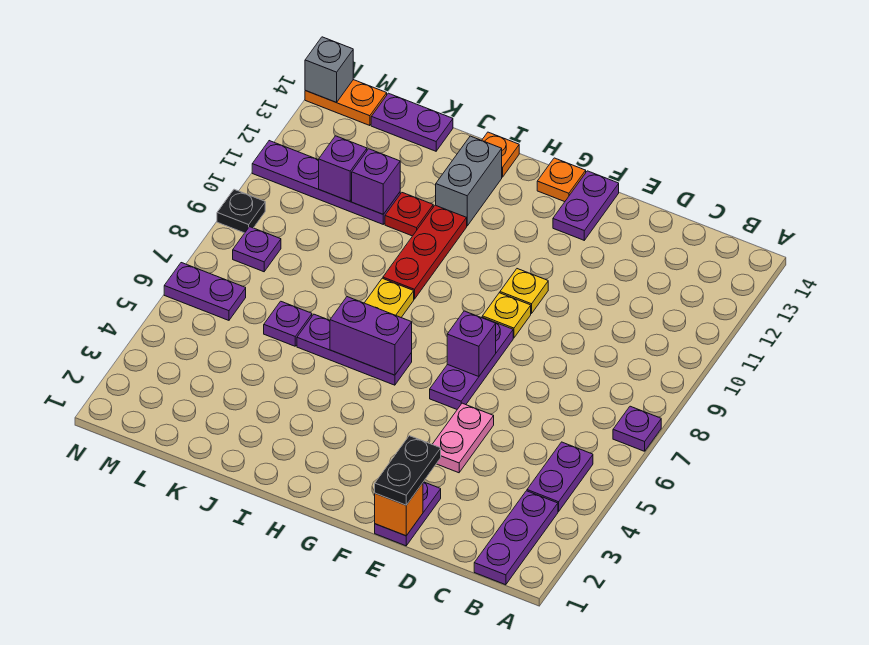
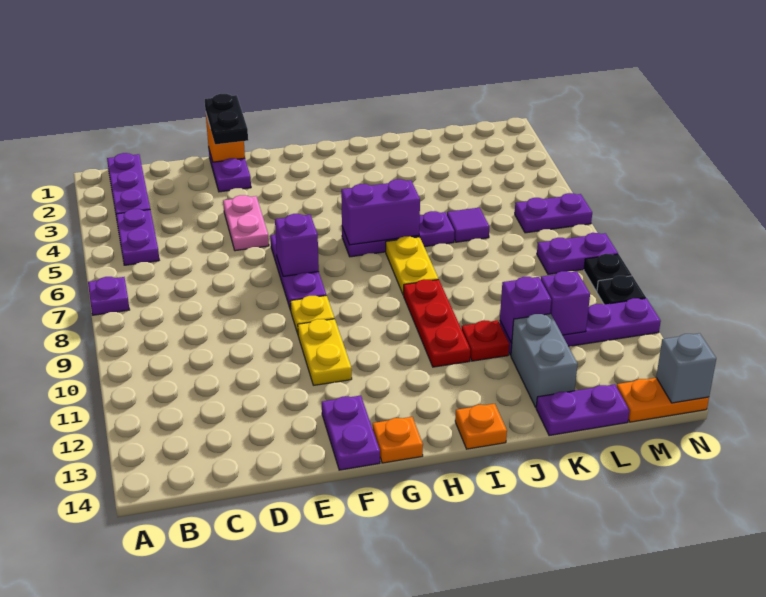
yellow 1x1 plate [500,269,548,314] -> yellow 1x2 plate [298,319,352,385]
grey 1x2 brick [436,136,502,226] -> grey 1x2 brick moved to [511,314,578,407]
purple 1x1 plate [264,301,312,346] -> purple 1x1 tile [447,208,489,242]
purple 1x1 plate [233,227,281,272] -> purple 1x2 plate [537,233,618,274]
none -> black 1x1 plate [597,276,646,305]

